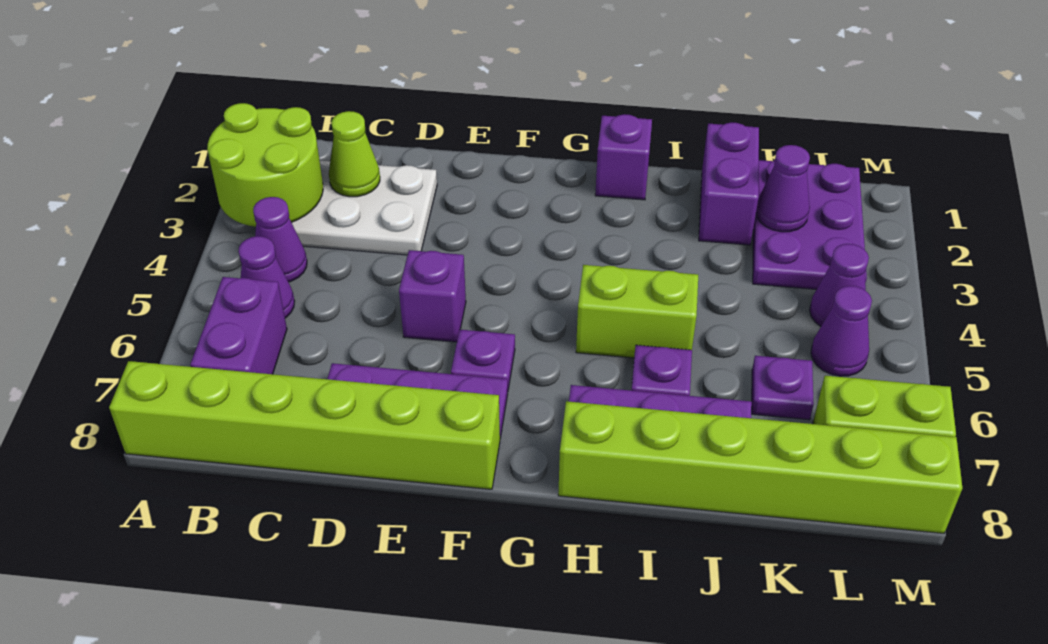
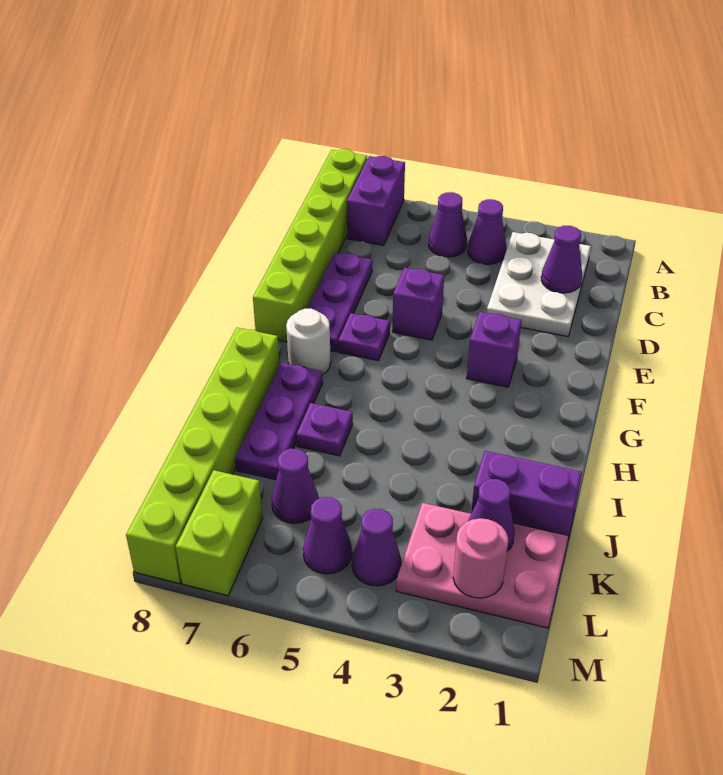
lime 2x2 round brick [207,103,323,227] -> none
purple 1x2 brick [190,277,287,374] -> purple 1x2 brick turned to [347,156,405,245]
lime 1x1 cone [329,111,380,197] -> purple 1x1 cone [541,226,582,293]
none -> white 1x1 round brick [286,309,331,375]
purple 1x1 brick [595,114,652,200] -> purple 1x1 brick moved to [467,312,522,387]
lime 1x2 brick [576,265,698,358] -> none
purple 2x3 plate [753,160,867,289] -> pink 2x3 plate [396,503,569,628]
purple 1x1 plate [752,356,814,420] -> purple 1x1 cone [272,449,319,523]
none -> pink 1x1 round brick [453,518,508,598]

